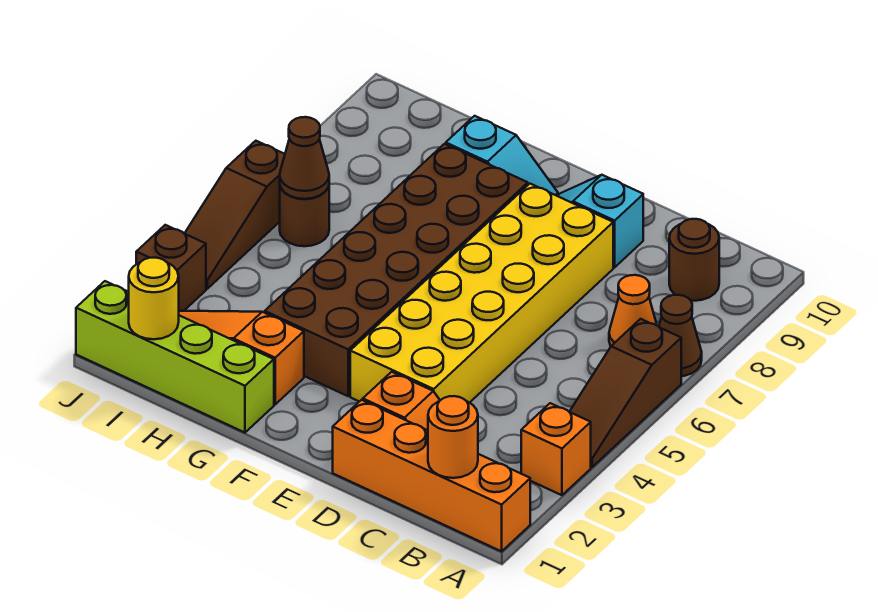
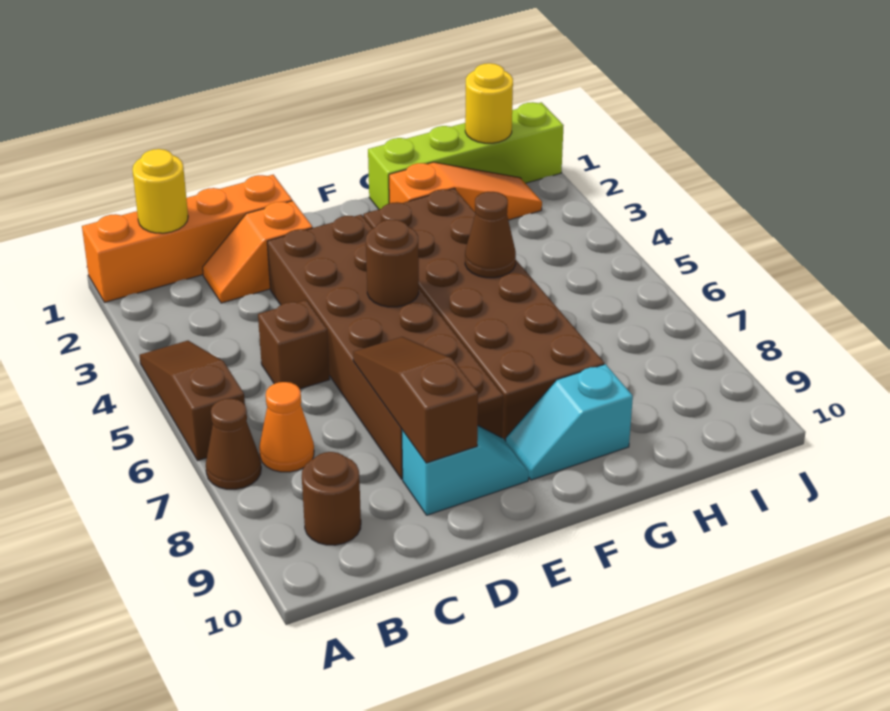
orange 1x1 brick [521,403,591,495] -> none
orange 1x1 round brick [428,396,478,478] -> yellow 1x1 round brick [132,149,188,233]
yellow 2x6 brick [350,184,613,403] -> brown 2x6 brick [267,215,503,479]
brown 1x1 round brick [280,186,329,246] -> brown 1x1 round brick moved to [366,220,419,307]
brown 1x1 cone [280,117,329,199] -> brown 1x1 cone moved to [465,192,516,278]
brown 1x1 brick [136,225,206,311] -> brown 1x1 brick moved to [258,300,330,389]
brown 1x3 slope [184,141,285,289] -> brown 1x3 slope moved to [353,337,478,463]

